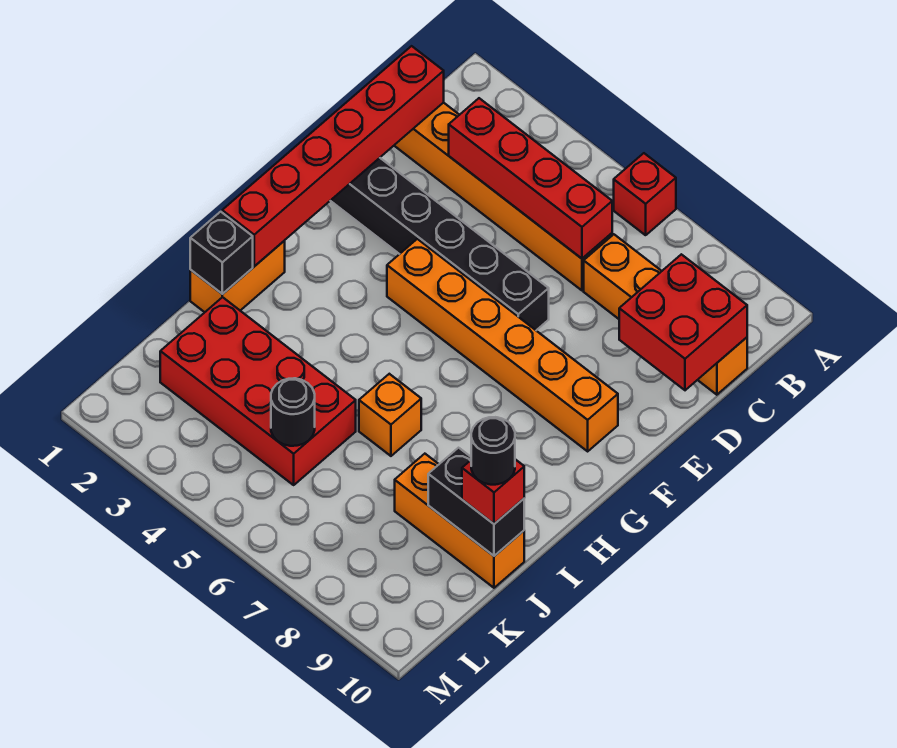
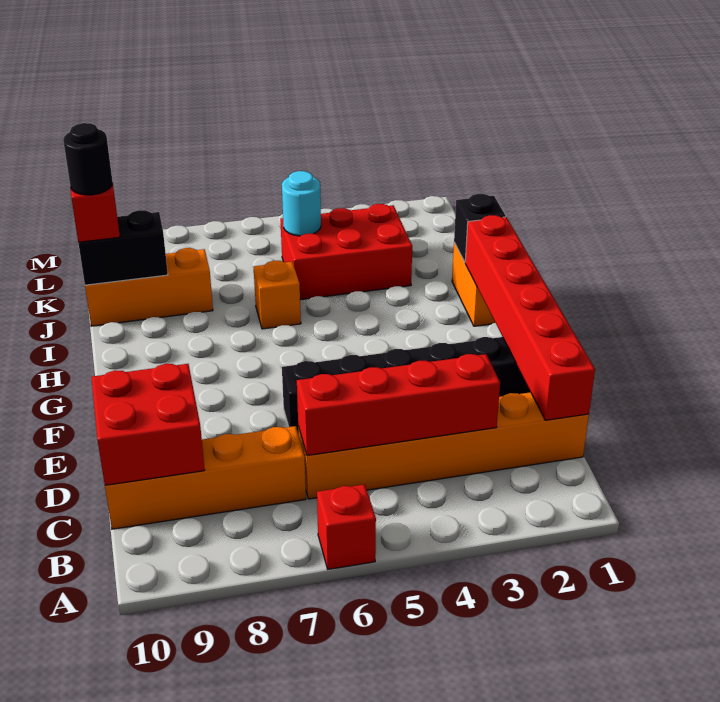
orange 1x6 brick [387,239,618,451] -> none
red 2x4 brick [160,297,356,485] -> red 2x3 brick [280,204,412,300]
black 1x1 round brick [271,378,315,446] -> cyan 1x1 round brick [282,171,321,236]

